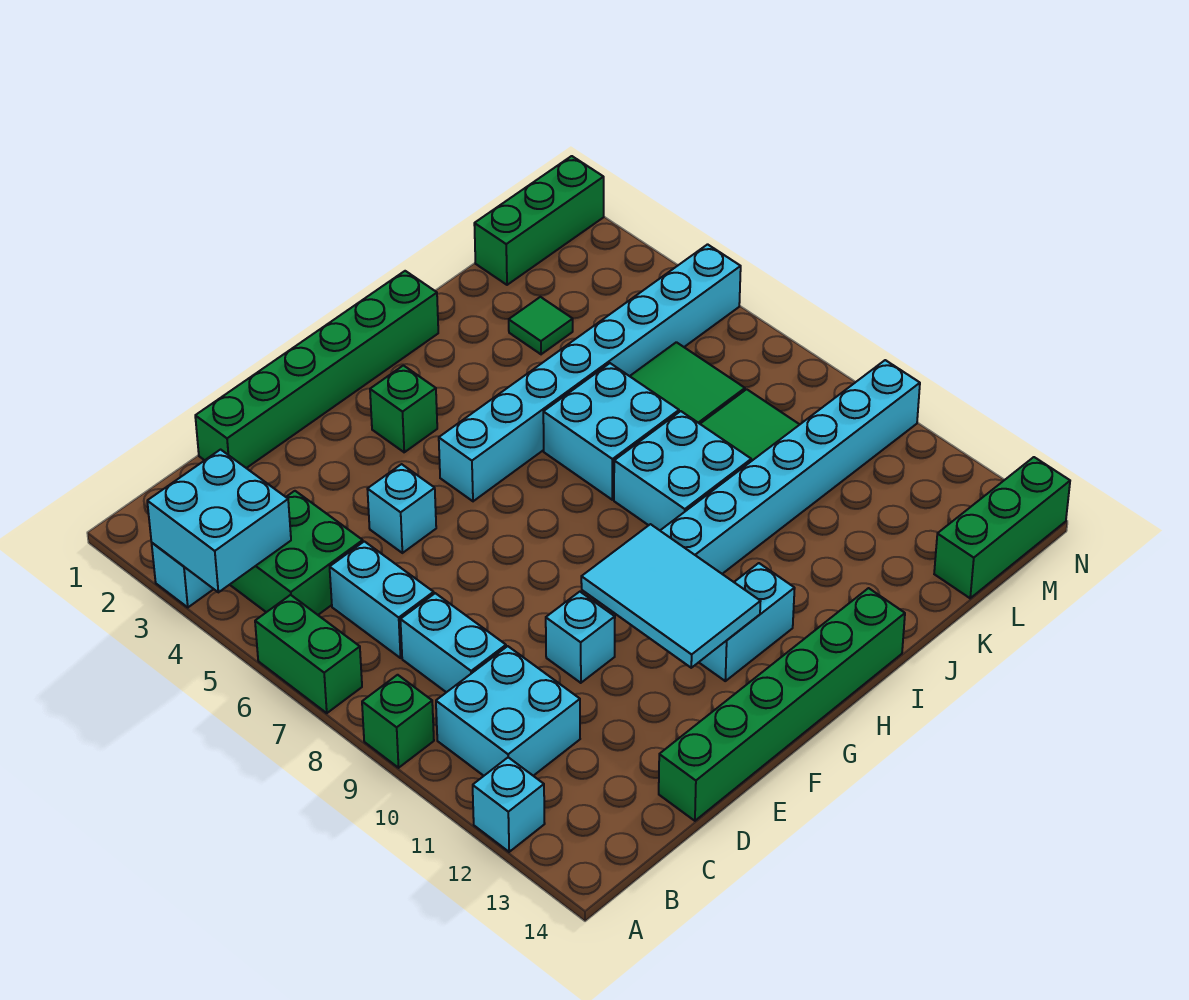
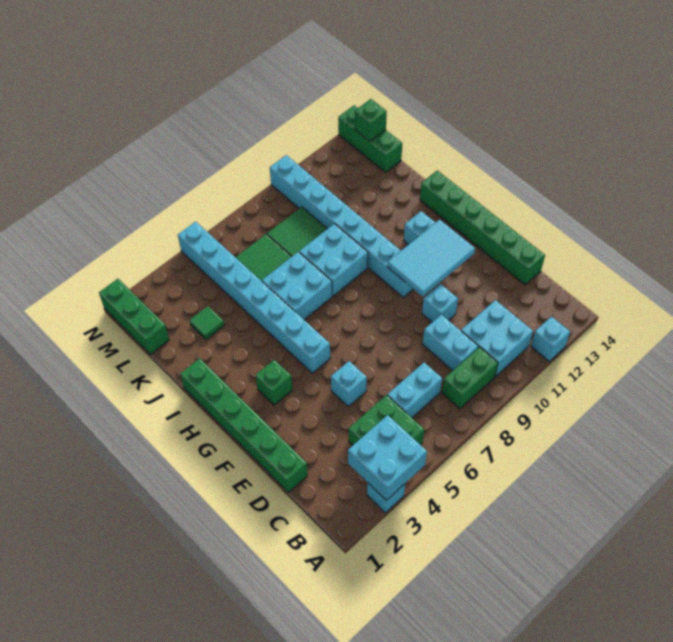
green 1x2 brick [255,595,362,713] -> green 1x2 brick moved to [442,347,498,409]
green 1x1 brick [362,675,434,768] -> green 1x1 brick moved to [355,99,387,141]
cyan 1x2 brick [400,593,506,692] -> cyan 1x2 brick turned to [423,314,479,371]

